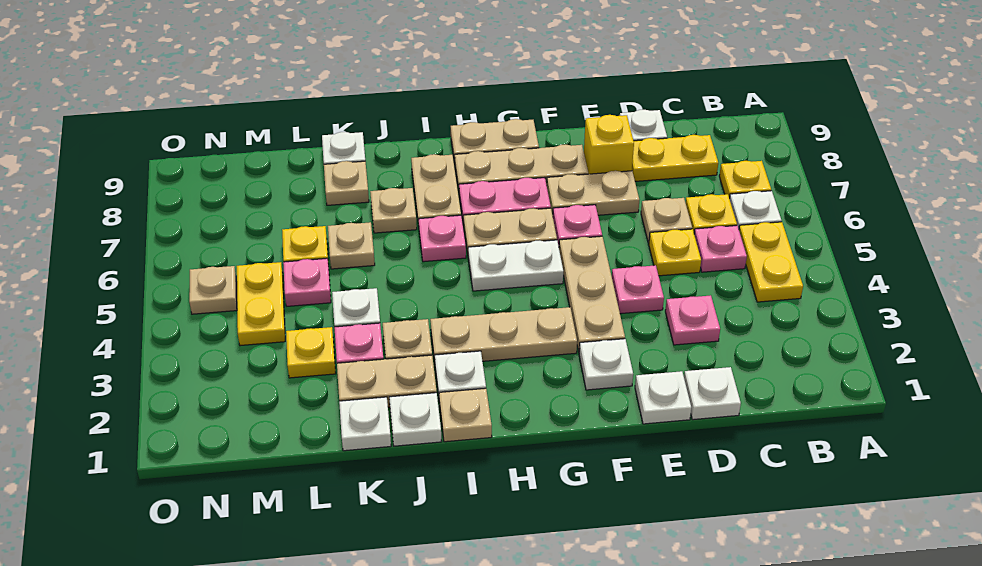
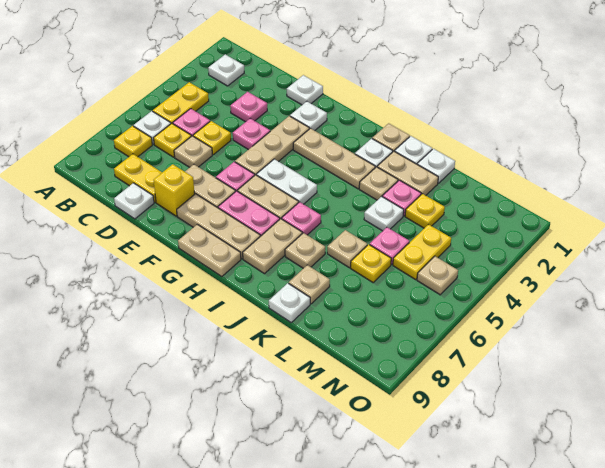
white 1x1 plate [684,367,741,420] -> white 1x1 plate moved to [208,54,244,86]

